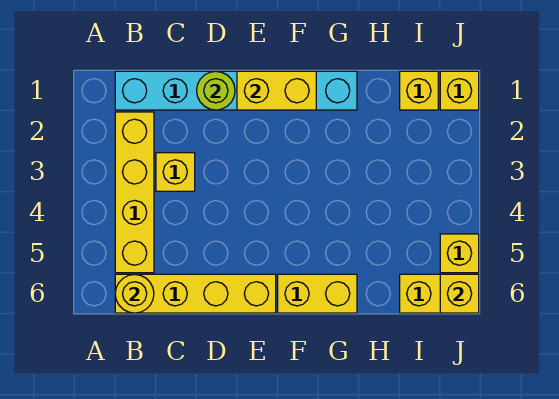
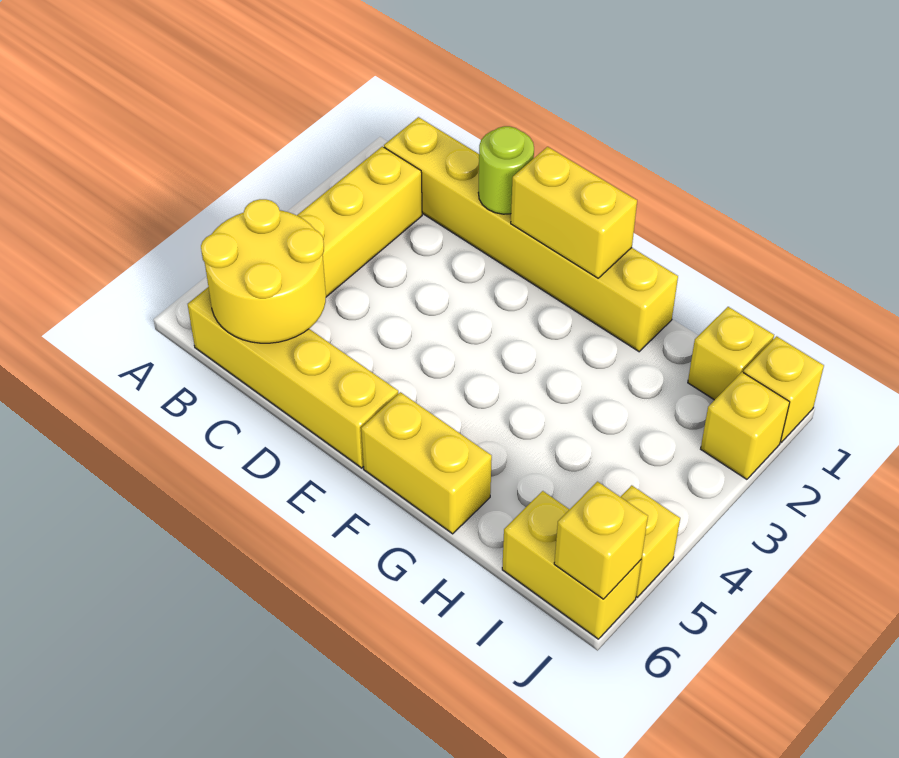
cyan 1x6 brick [115,71,357,110] -> yellow 1x6 brick [384,117,678,352]
yellow 1x1 round brick [115,274,154,313] -> yellow 2x2 round brick [201,199,326,343]
yellow 1x1 brick [156,153,195,191] -> yellow 1x1 brick moved to [701,372,790,479]

